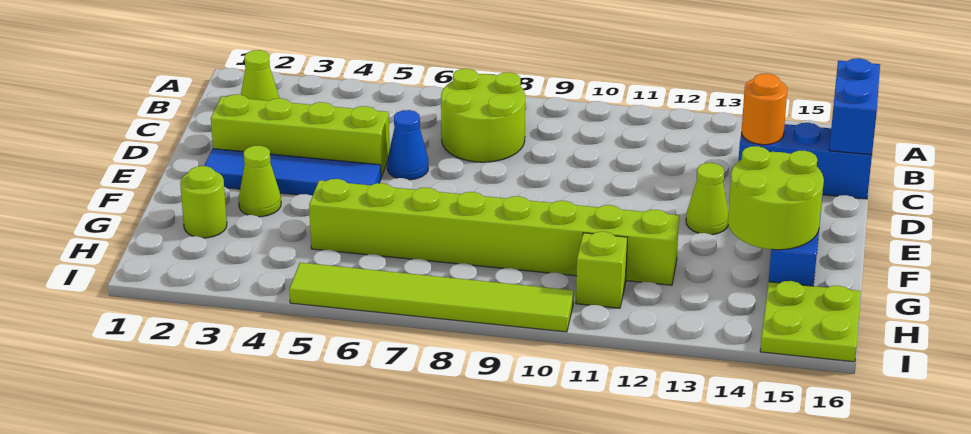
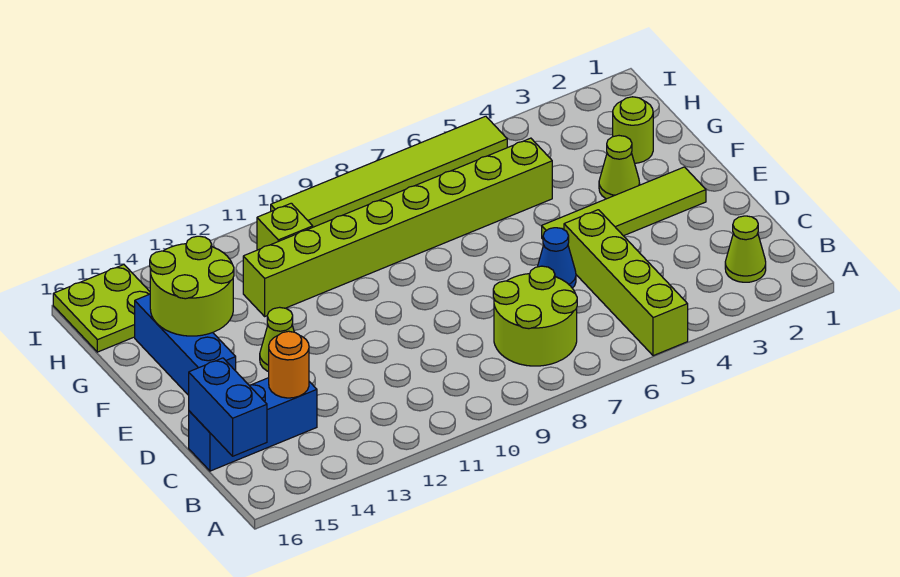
lime 1x4 brick [211,94,390,177] -> lime 1x4 brick turned to [564,210,688,356]
blue 1x4 tile [204,149,381,196] -> lime 1x4 tile [542,167,706,239]

